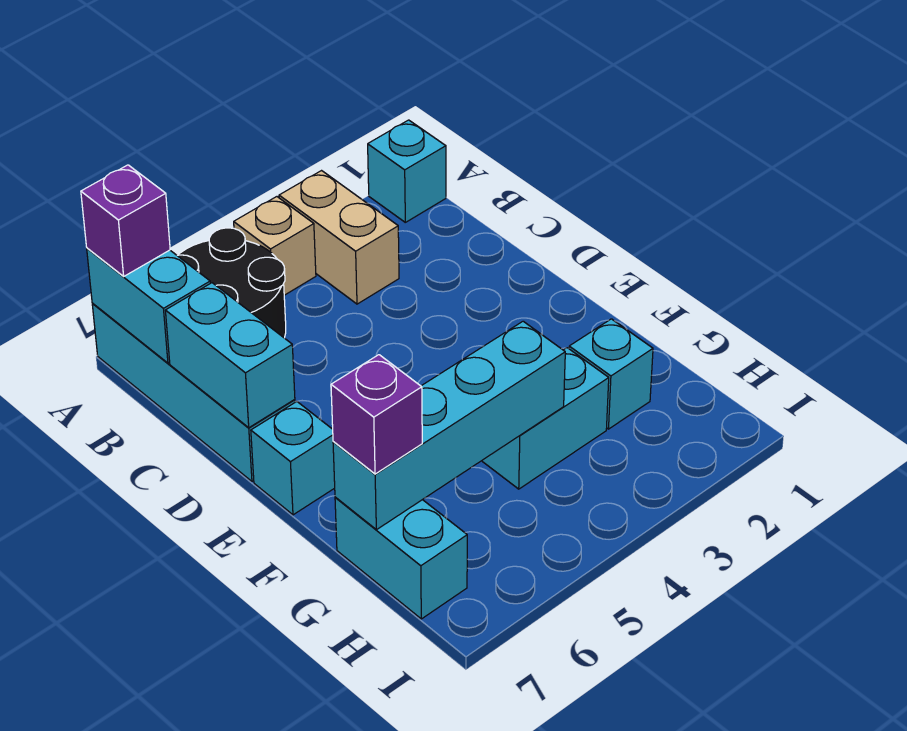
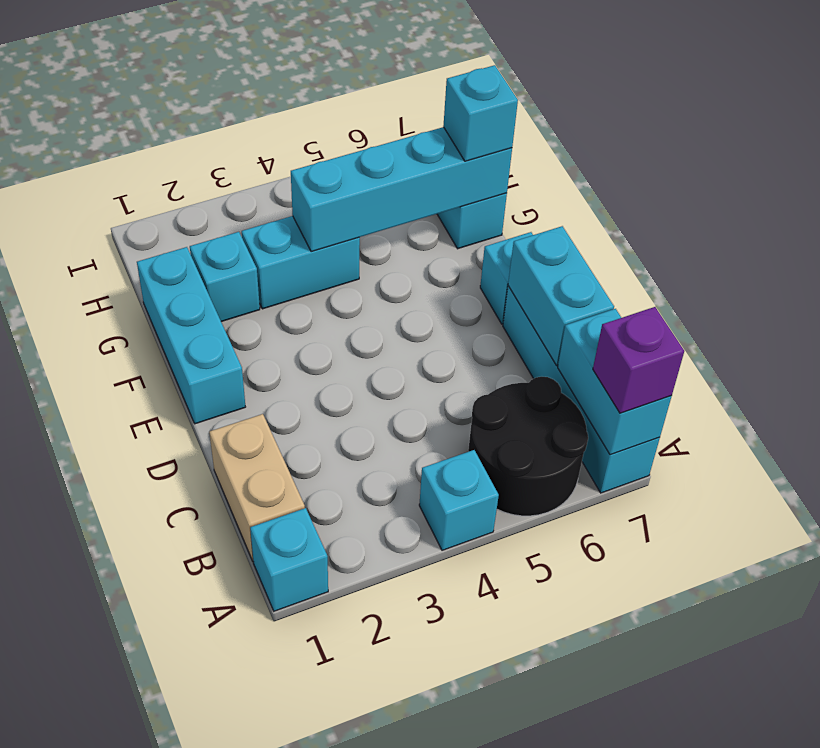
tan 1x2 brick [279,171,399,304] -> tan 1x2 brick moved to [209,414,305,561]
tan 1x1 brick [234,197,316,295] -> cyan 1x1 brick [419,450,499,550]
none -> cyan 1x3 brick [137,247,245,424]
purple 1x1 brick [331,355,422,474] -> cyan 1x1 brick [443,65,518,161]

